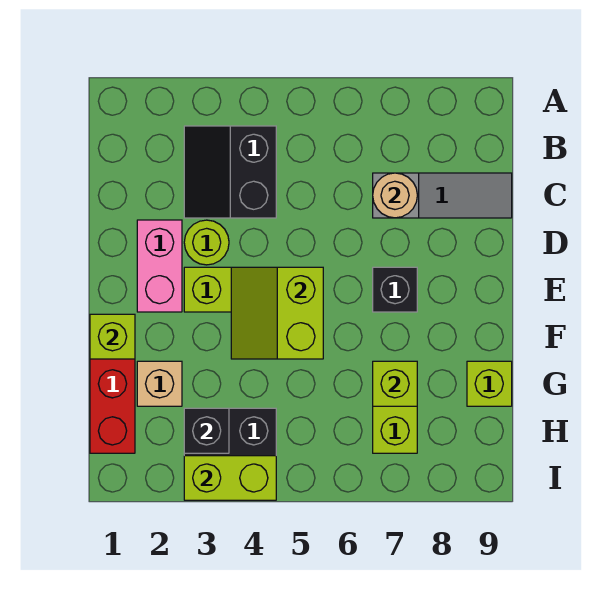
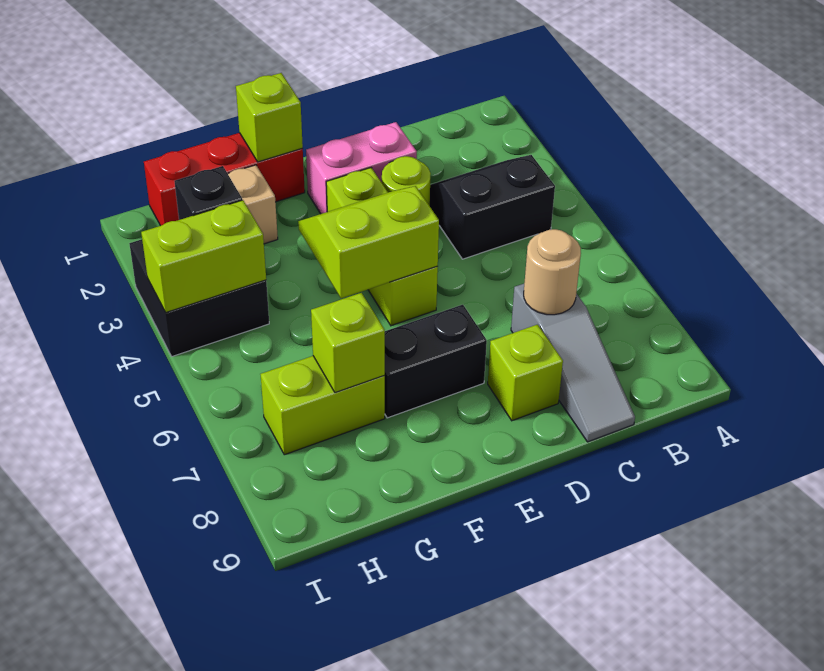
black 1x1 brick [373,267,417,312] -> black 1x2 brick [385,305,487,418]
lime 1x1 brick [467,361,512,406] -> lime 1x1 brick moved to [488,325,563,421]
lime 1x2 brick [184,456,276,500] -> lime 1x2 brick turned to [141,200,266,312]

